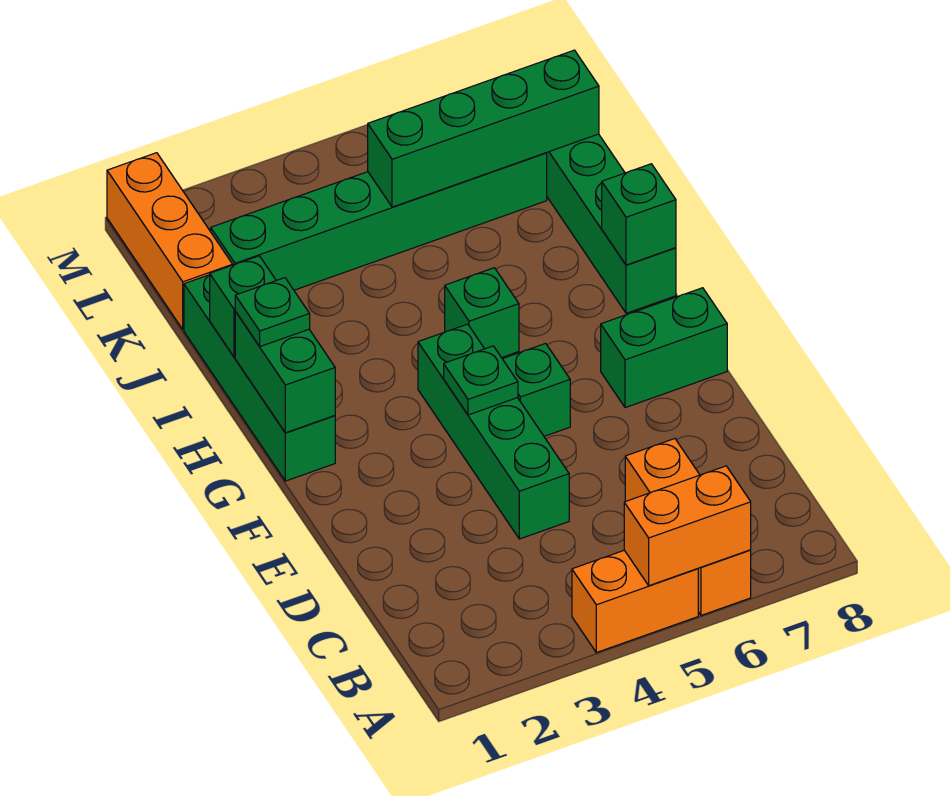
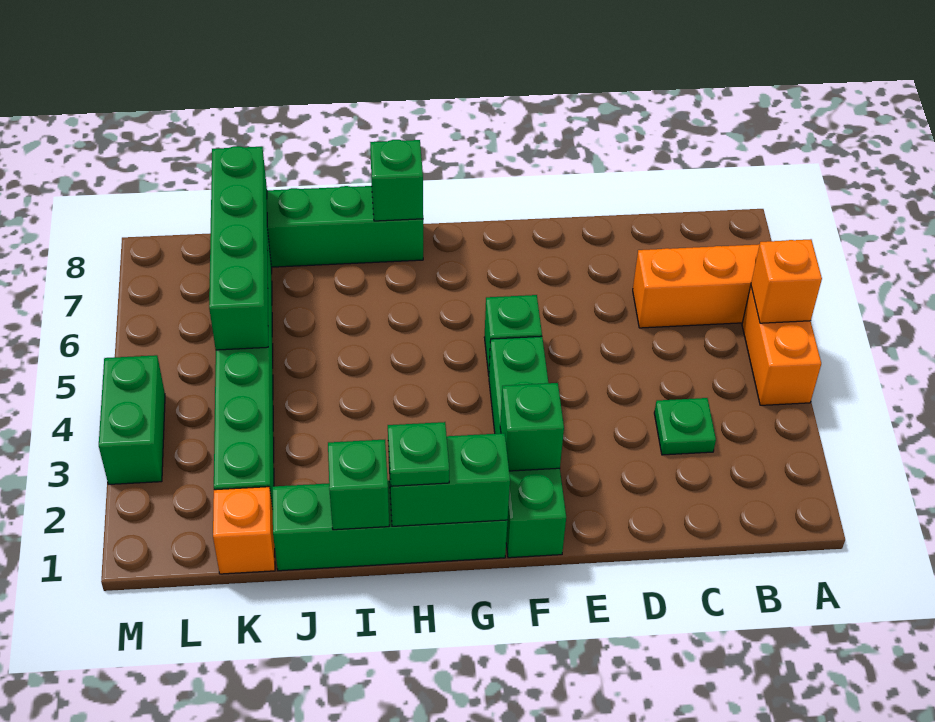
orange 1x2 brick [624,466,751,586] -> orange 1x1 brick [751,239,822,323]
green 1x4 brick [418,324,569,539] -> green 1x4 brick turned to [489,336,566,558]
green 1x1 plate [444,346,518,415] -> green 1x1 plate moved to [654,398,716,455]
green 1x2 brick [601,288,727,408] -> green 1x2 brick moved to [99,355,165,484]
green 1x1 brick [445,268,519,358] -> green 1x1 brick moved to [500,383,564,471]
orange 1x3 brick [107,153,233,330] -> orange 1x1 brick [213,487,275,574]

